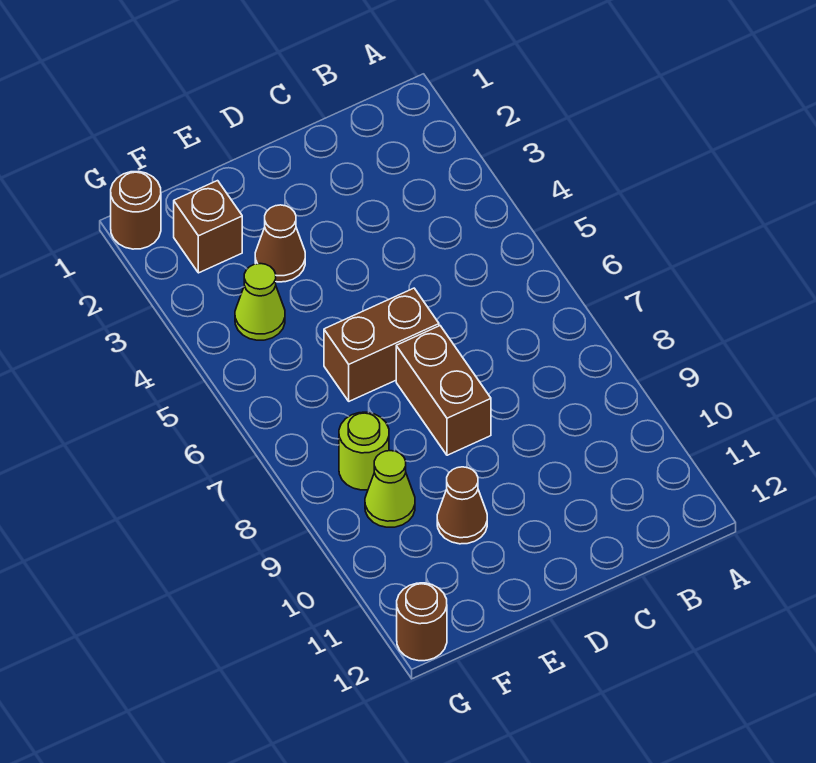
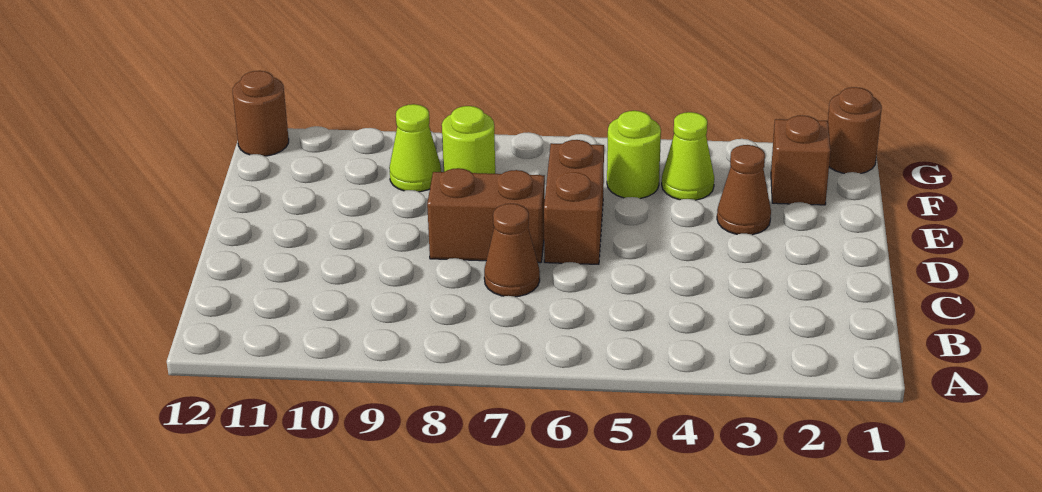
brown 1x1 cone [437,467,487,544] -> brown 1x1 cone moved to [484,204,540,297]
none -> lime 1x1 round brick [607,111,661,199]

